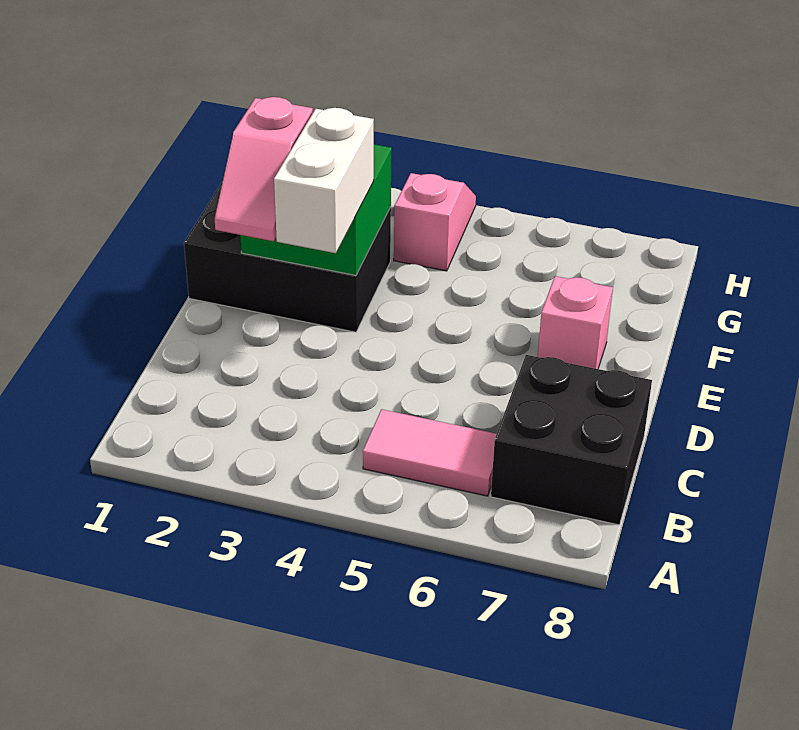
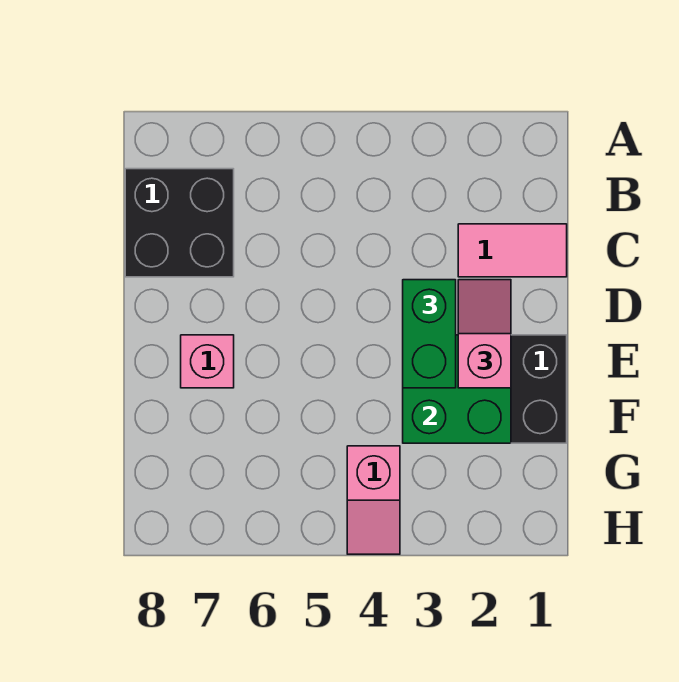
pink 1x2 tile [363,409,497,496] -> pink 1x2 tile moved to [458,224,567,277]
white 1x2 brick [274,108,374,253] -> green 1x2 brick [403,280,456,388]

